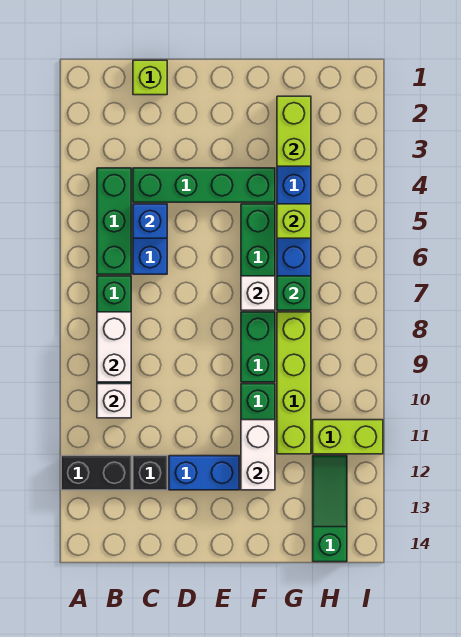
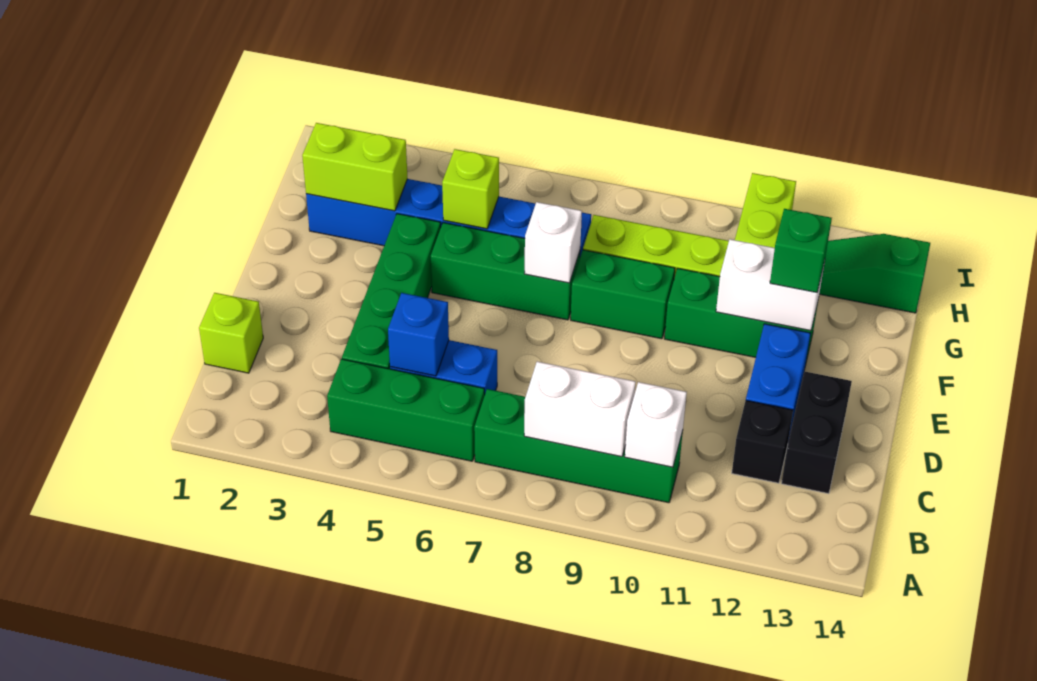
black 1x2 brick [61,456,131,490] -> black 1x2 brick moved to [781,371,852,494]
green 1x1 brick [277,276,311,310] -> green 1x1 brick moved to [770,209,832,292]

